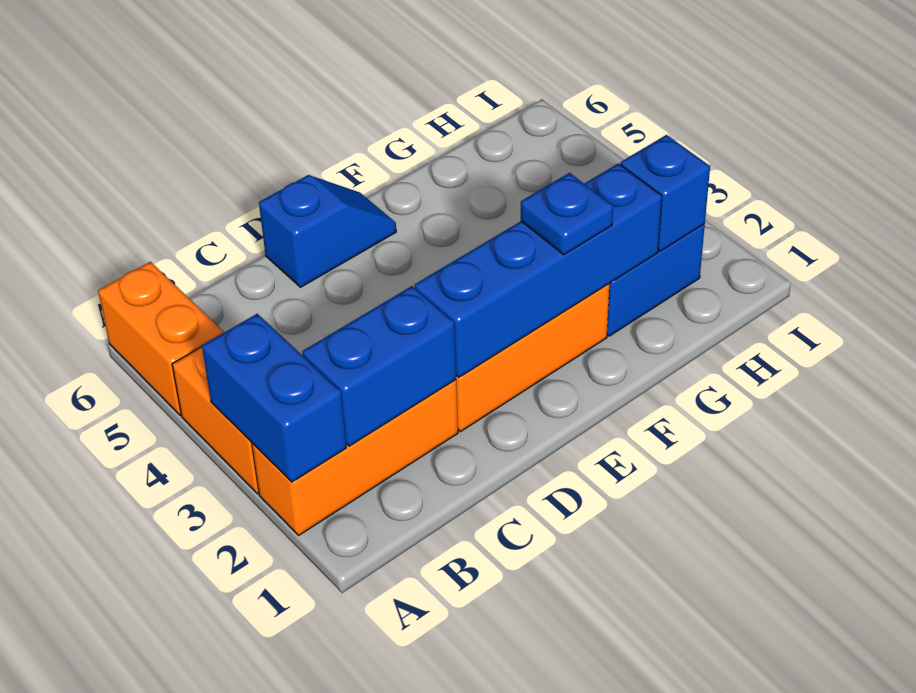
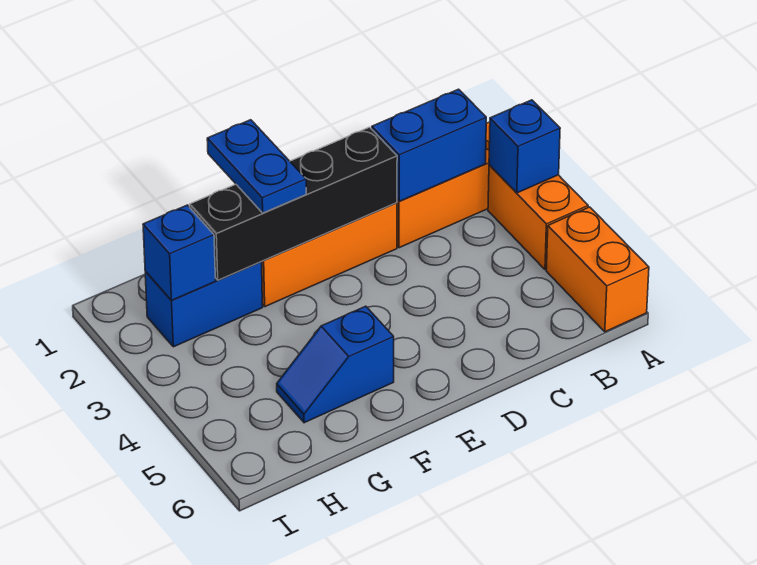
blue 1x2 brick [202,314,346,482] -> blue 1x1 brick [489,100,560,193]
blue 1x4 brick [415,163,662,377] -> black 1x4 brick [190,127,397,280]
blue 1x2 slope [259,175,396,287] -> blue 1x2 slope moved to [277,306,394,423]
blue 1x1 plate [521,173,613,255] -> blue 1x2 plate [207,120,306,213]

